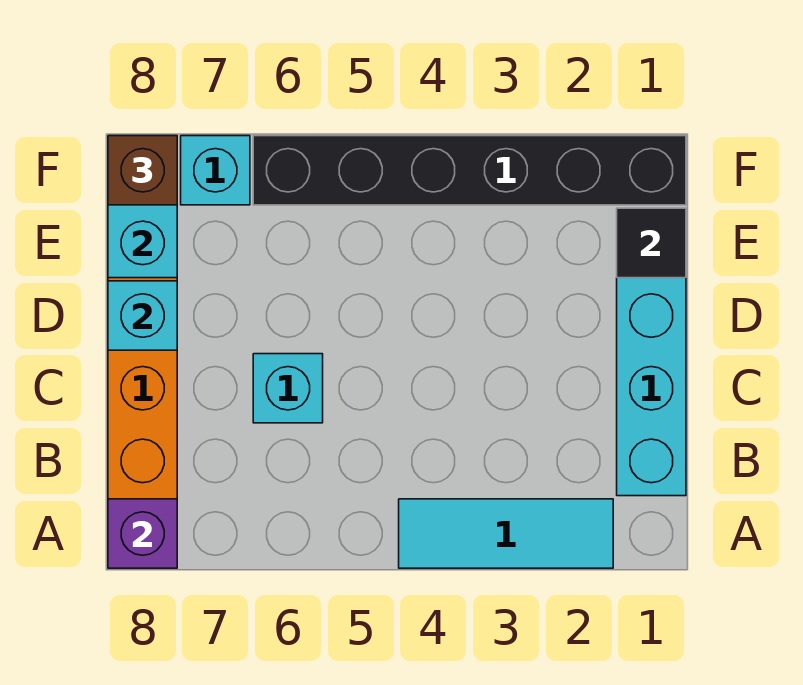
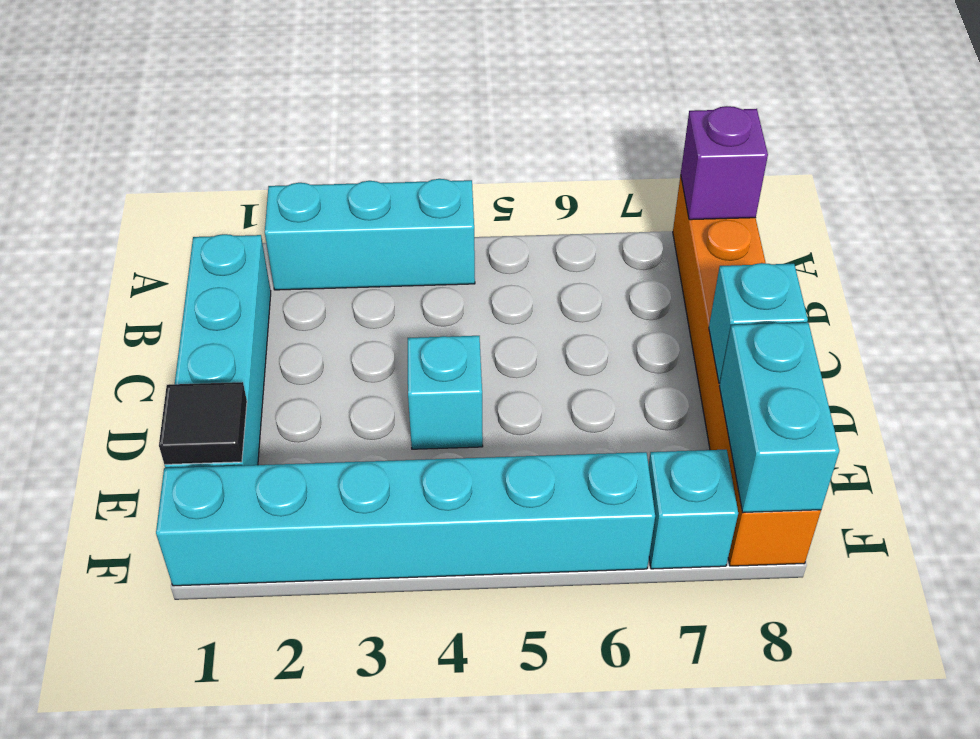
cyan 1x3 tile [399,499,613,568] -> cyan 1x3 brick [265,179,475,290]
cyan 1x1 brick [253,354,323,423] -> cyan 1x1 brick moved to [408,336,483,449]
black 1x6 brick [253,136,686,205] -> cyan 1x6 brick [156,452,655,586]
brown 1x1 brick [108,136,177,205] -> none

